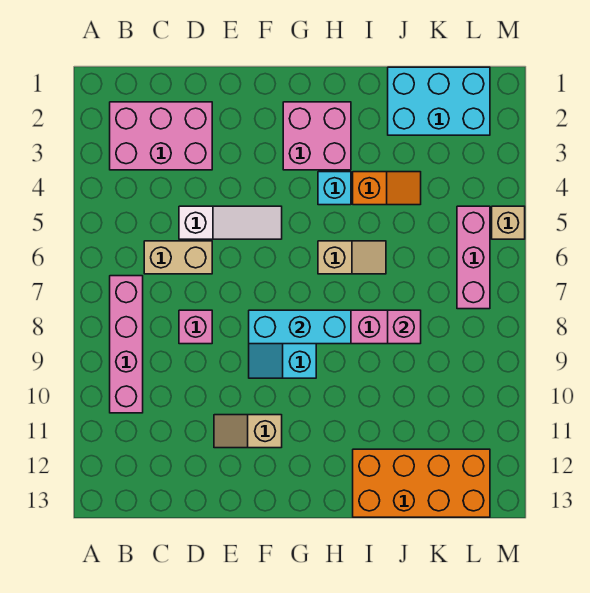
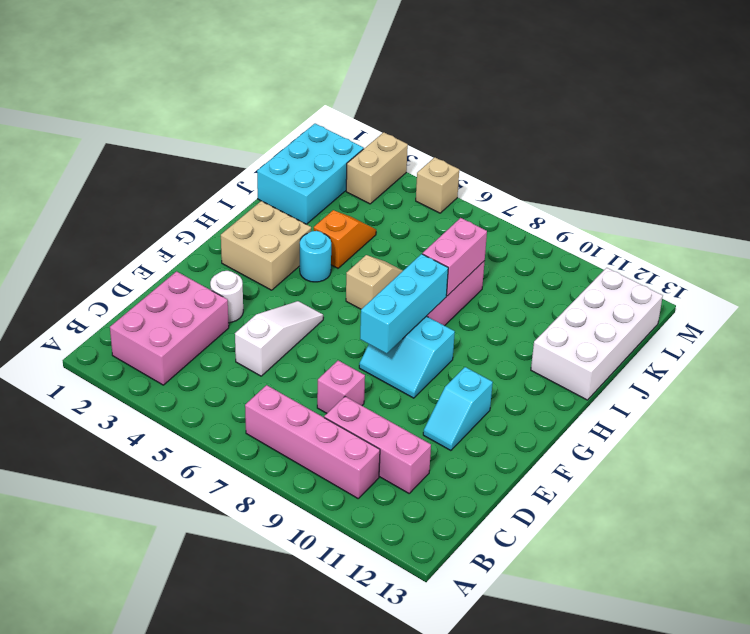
tan 1x2 brick [144,241,212,274] -> tan 1x2 brick moved to [346,132,408,204]
none -> white 1x1 round brick [210,271,243,323]
tan 1x2 slope [214,415,282,448] -> cyan 1x2 slope [423,367,493,451]
pink 2x2 brick [283,102,351,170] -> tan 2x2 brick [221,201,311,290]
cyan 1x1 brick [318,172,351,205] -> cyan 1x1 round brick [300,231,331,282]
orange 2x4 brick [353,449,490,517] -> white 2x4 brick [531,268,663,400]
pink 1x1 brick [388,310,421,344] -> pink 1x2 brick [422,218,487,296]
pink 1x3 brick [457,206,490,309] -> pink 1x3 brick moved to [324,397,431,493]

